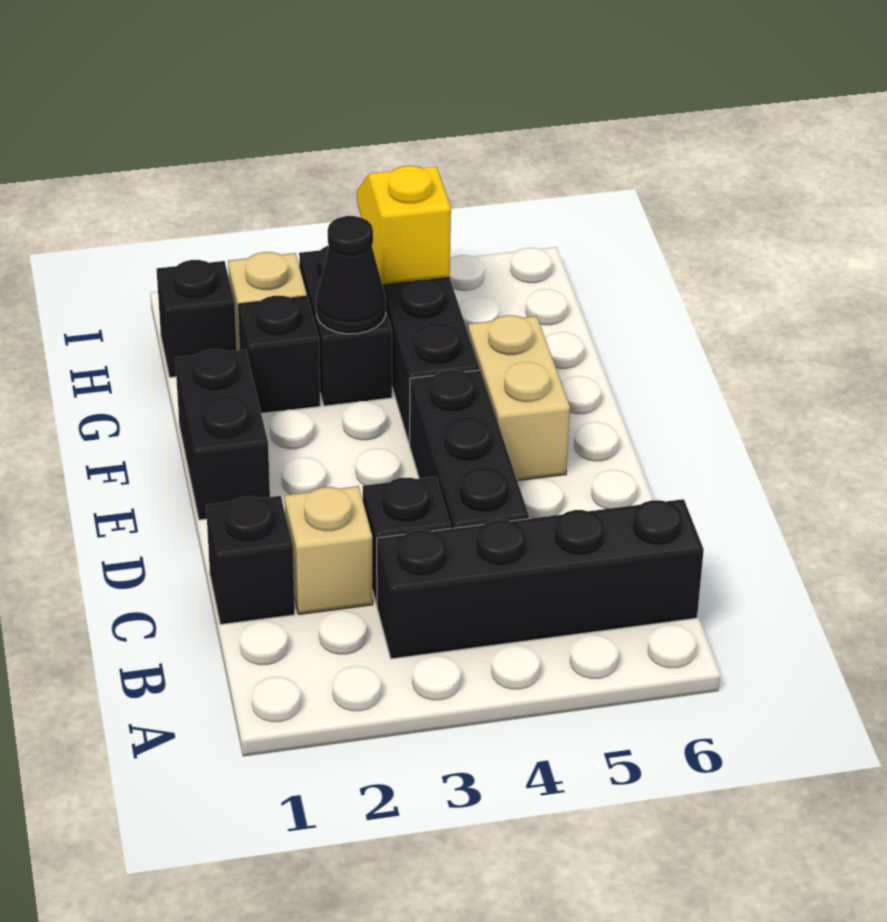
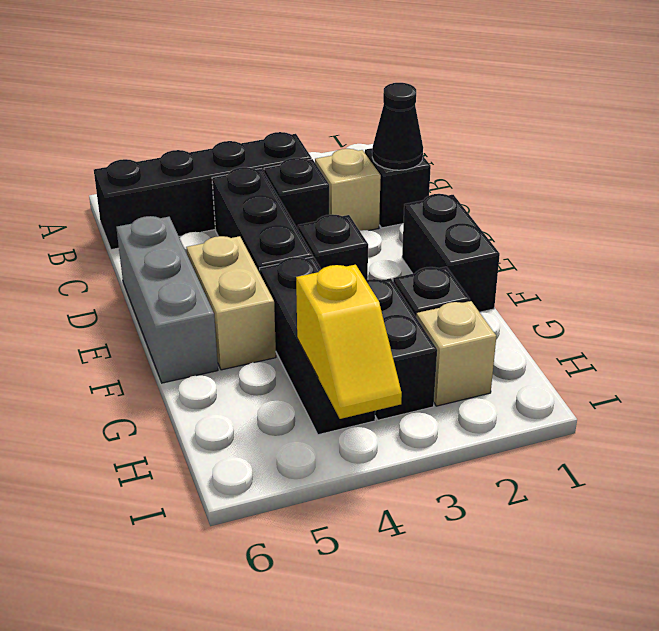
none -> grey 1x3 brick [116,216,218,383]
black 1x1 cone [316,216,386,334] -> black 1x1 cone moved to [372,83,423,170]
black 1x1 brick [157,260,237,377] -> black 1x1 brick moved to [298,214,368,280]

